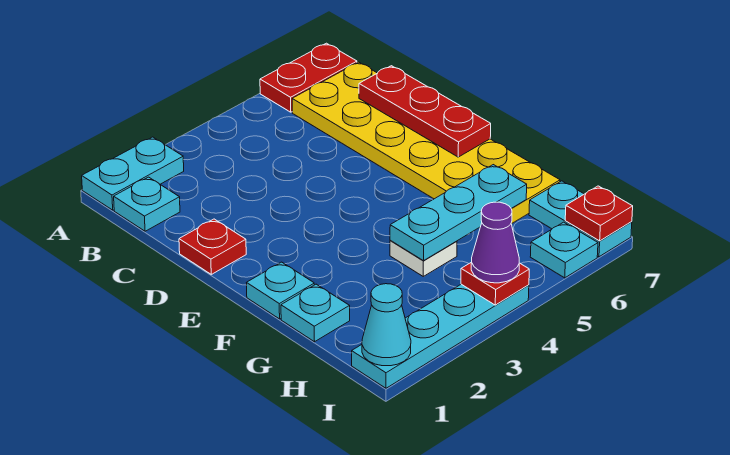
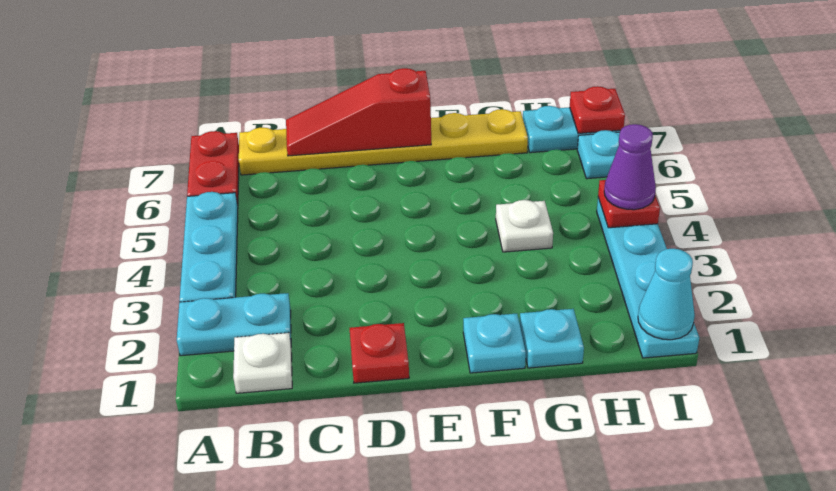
cyan 1x2 plate [82,137,184,210] -> cyan 1x2 plate turned to [177,293,291,356]
cyan 1x1 plate [114,177,180,231] -> white 1x1 plate [233,333,292,393]
yellow 2x6 plate [292,62,560,224] -> yellow 1x6 plate [239,109,528,175]
red 1x3 plate [359,66,491,157] -> red 1x3 slope [286,68,431,156]
cyan 1x3 plate [390,165,527,261] -> cyan 1x3 plate moved to [180,192,238,302]

